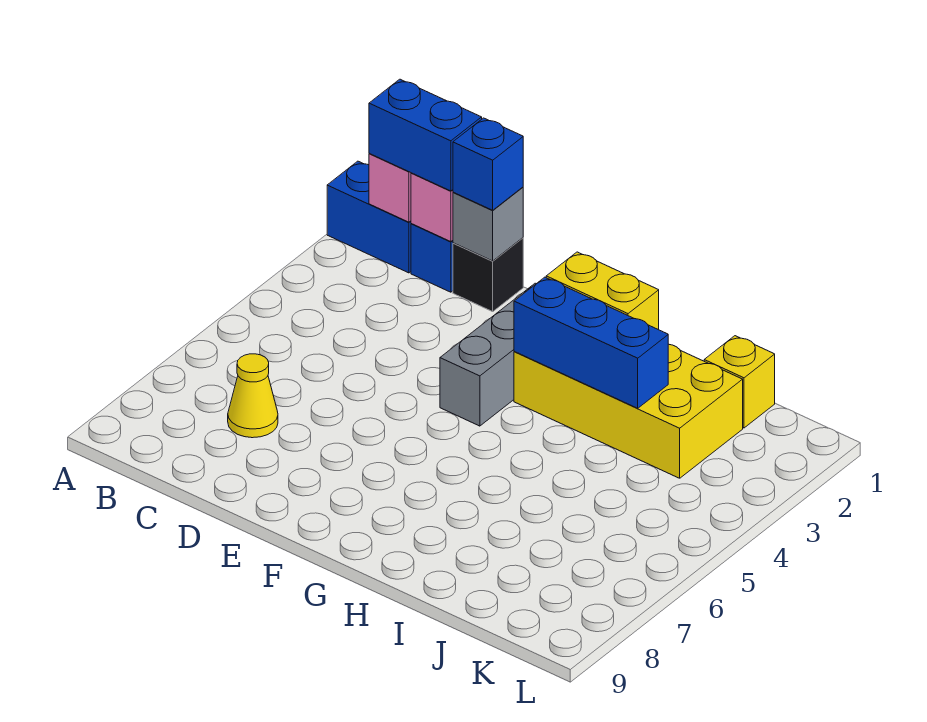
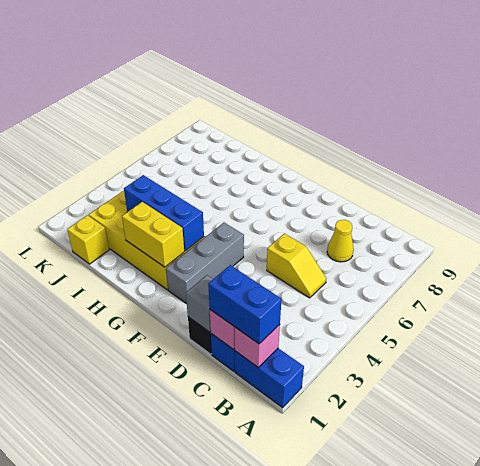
none -> yellow 1x2 slope [267,234,326,298]
blue 1x1 brick [453,118,523,210] -> none

